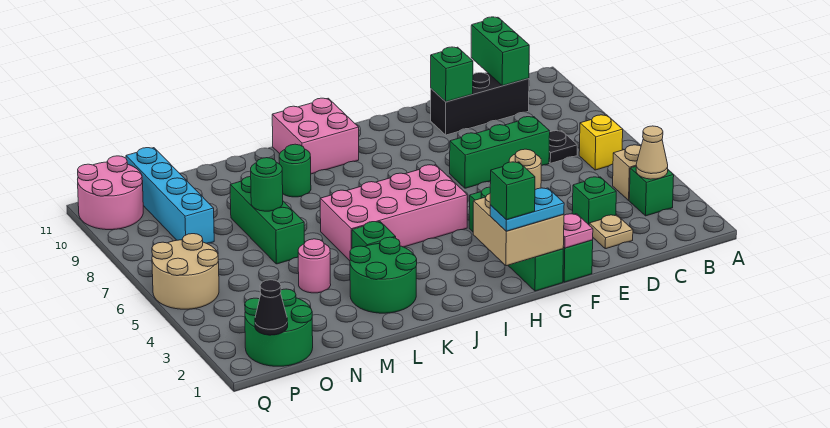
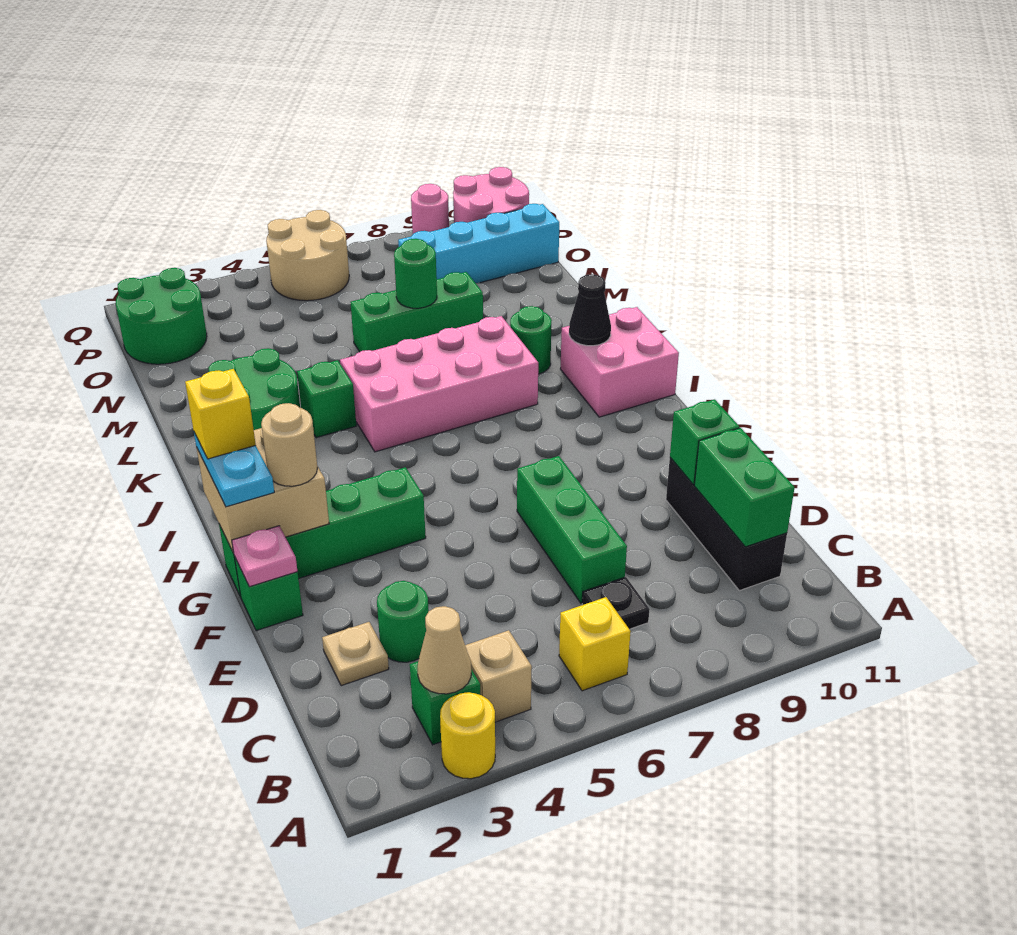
none -> yellow 1x1 round brick [440,692,495,779]
green 1x2 brick [471,17,529,86] -> green 1x2 brick turned to [694,428,795,547]
green 1x1 brick [572,177,616,225] -> green 1x1 round brick [377,581,429,662]
green 1x1 brick [490,162,535,220] -> yellow 1x1 brick [185,369,256,459]
pink 2x4 brick [320,165,467,261] -> pink 2x4 brick turned to [340,316,538,452]
pink 1x1 round brick [298,239,331,293] -> pink 1x1 round brick moved to [411,184,449,234]
black 1x1 cone [255,280,288,335] -> black 1x1 cone moved to [569,274,611,346]

